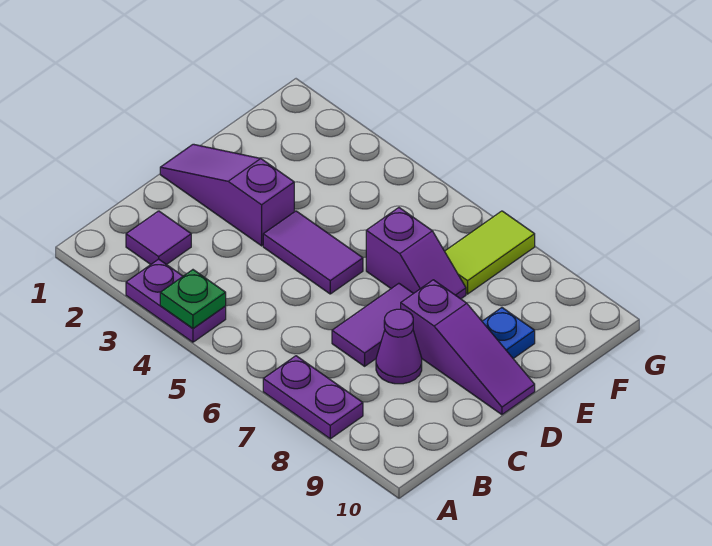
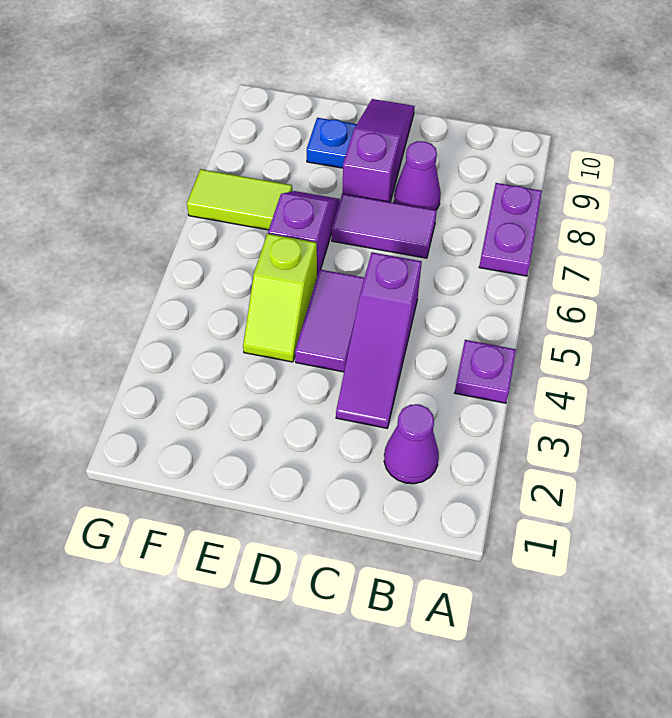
purple 1x2 plate [126,259,226,342] -> purple 1x1 plate [455,340,516,403]
green 1x1 plate [160,270,226,328] -> none
purple 1x1 tile [126,211,191,265] -> purple 1x1 cone [384,404,439,484]
purple 1x3 slope [160,144,294,246] -> purple 1x3 slope moved to [336,252,422,428]
none -> lime 1x2 slope [243,234,317,362]

